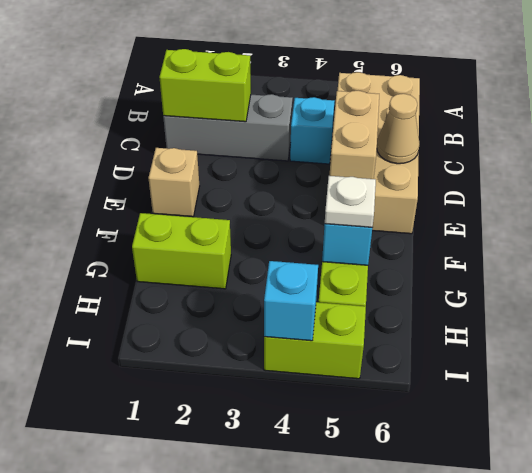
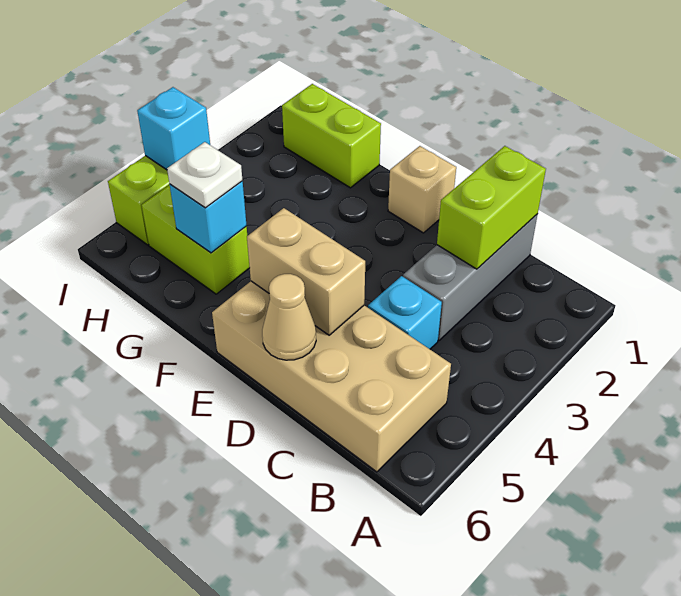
lime 1x2 brick [132,213,231,289] -> lime 1x2 brick turned to [282,84,381,188]

